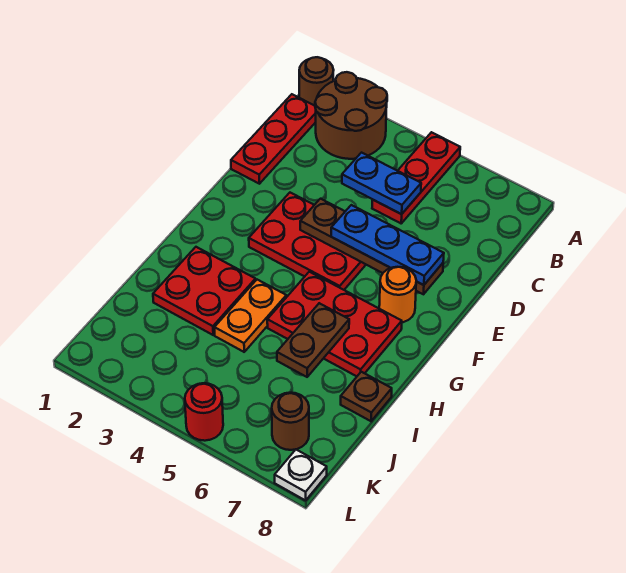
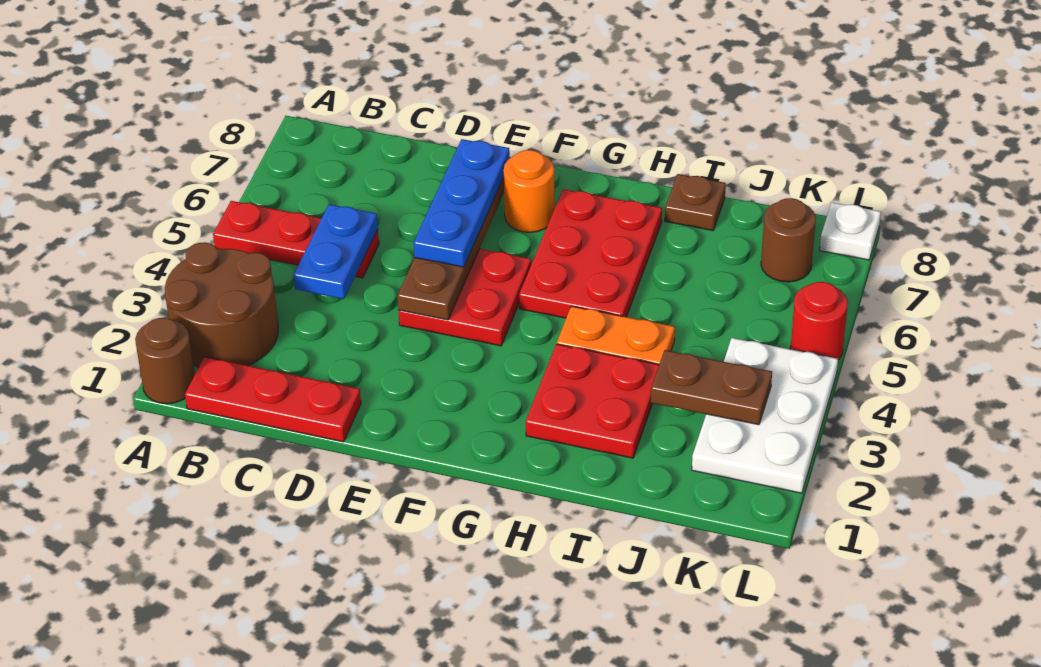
red 2x3 plate [249,193,366,290] -> red 2x2 plate [399,249,531,346]
brown 1x2 plate [277,303,349,377] -> brown 1x2 plate moved to [651,350,772,425]
none -> white 2x3 plate [692,338,838,493]

